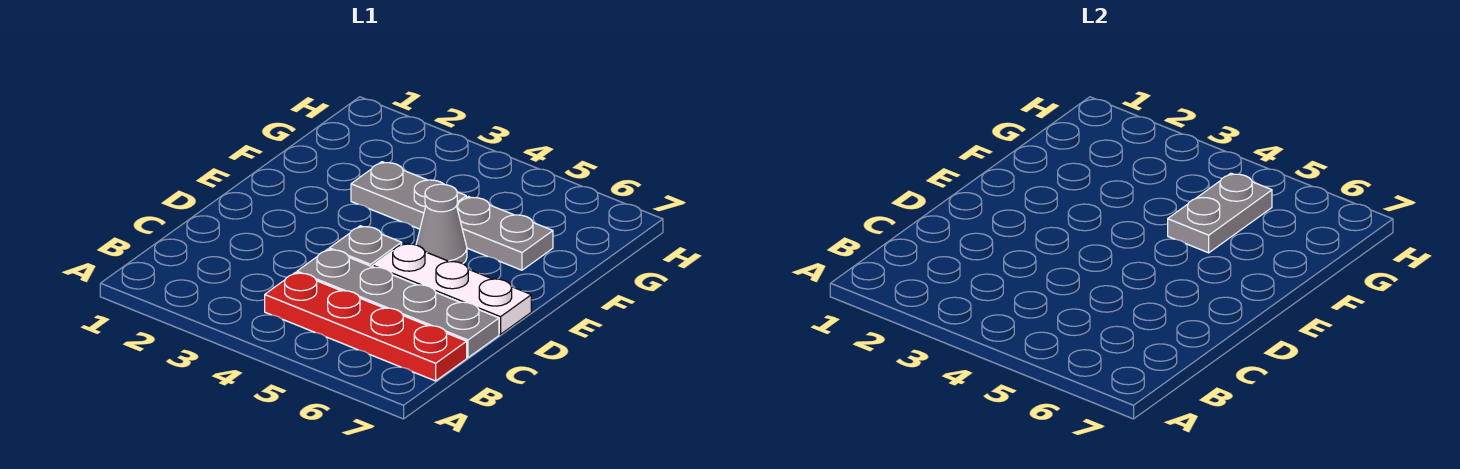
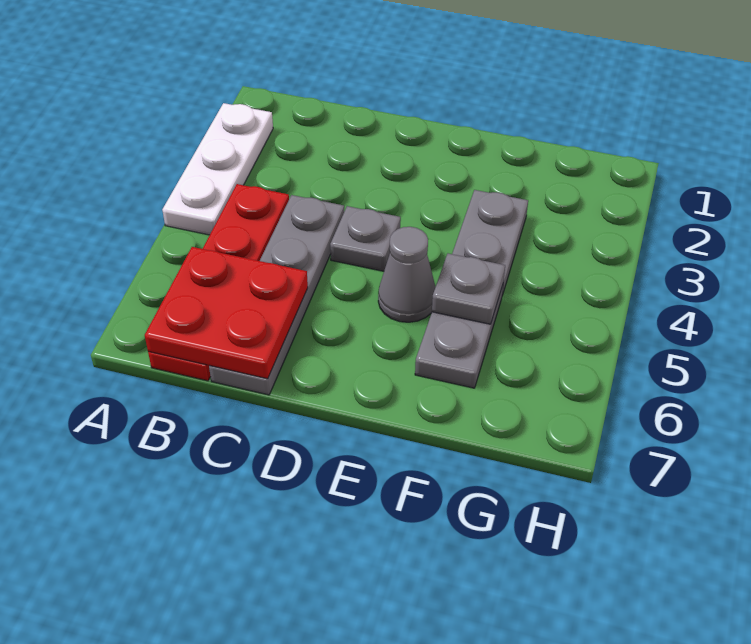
none -> red 2x2 plate [145,247,308,379]
white 1x3 plate [373,243,531,334] -> white 1x3 plate moved to [162,103,273,235]
grey 1x2 plate [1168,173,1272,253] -> grey 1x1 plate [432,253,505,324]

